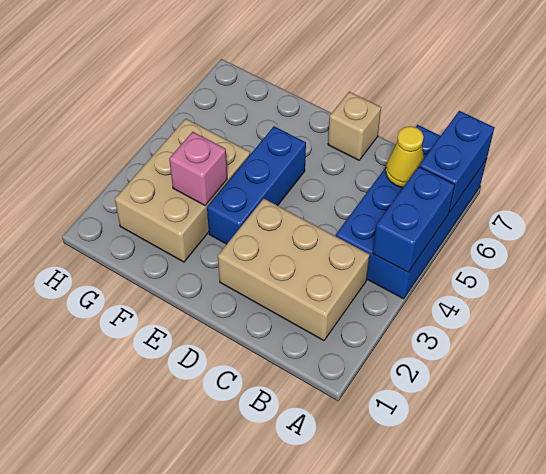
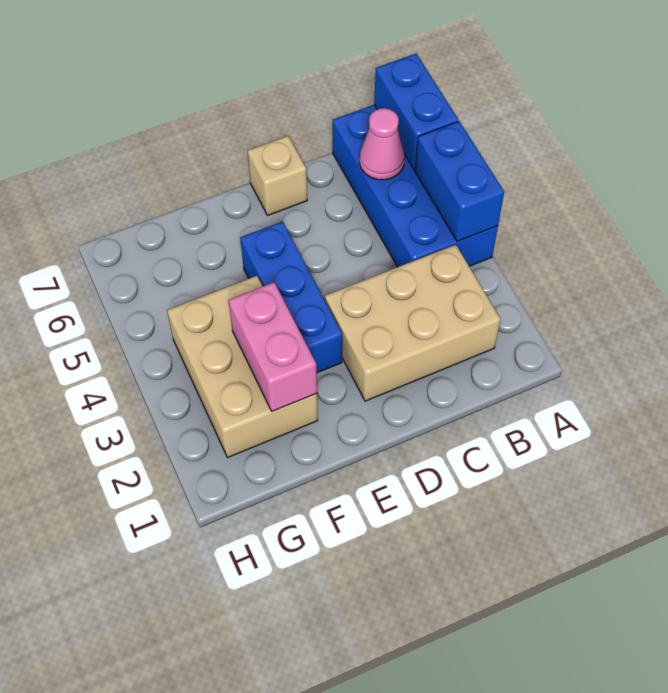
yellow 1x1 cone [386,126,424,187] -> pink 1x1 cone [360,108,404,180]
pink 1x1 brick [169,132,227,205] -> pink 1x2 brick [229,282,317,411]

